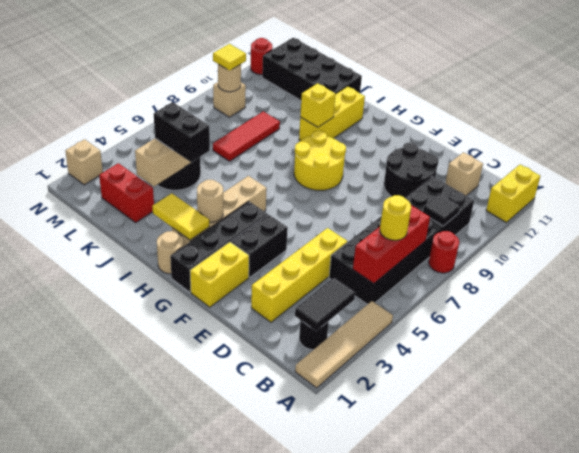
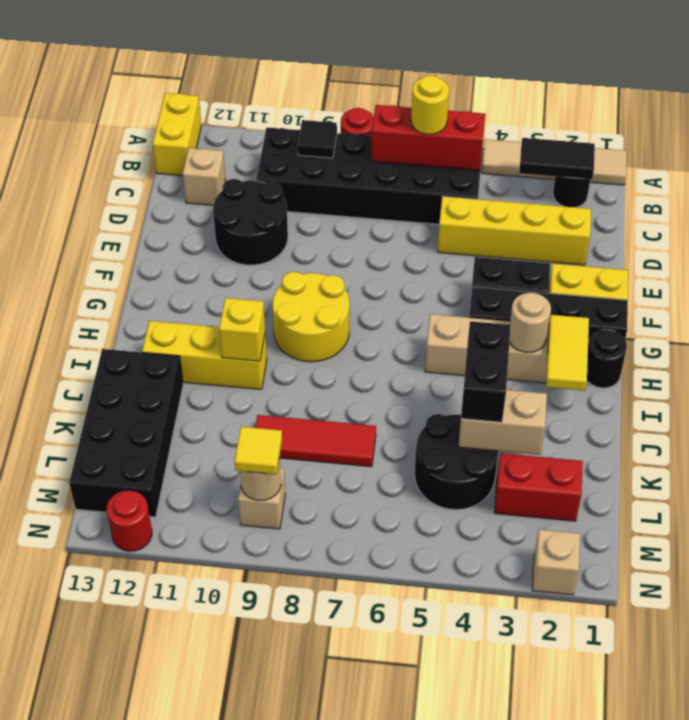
yellow 1x2 brick [486,164,540,222] -> yellow 1x2 brick turned to [153,93,201,176]
tan 1x1 round brick [157,231,184,274] -> black 1x1 round brick [587,330,627,388]
red 1x2 brick [99,163,154,223] -> red 1x2 brick turned to [494,453,583,521]

